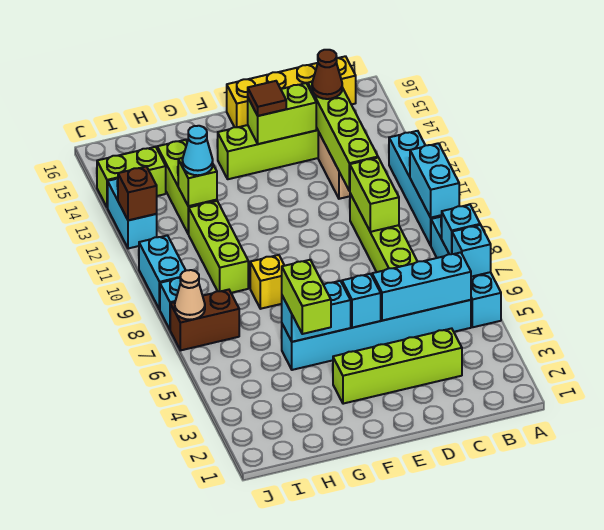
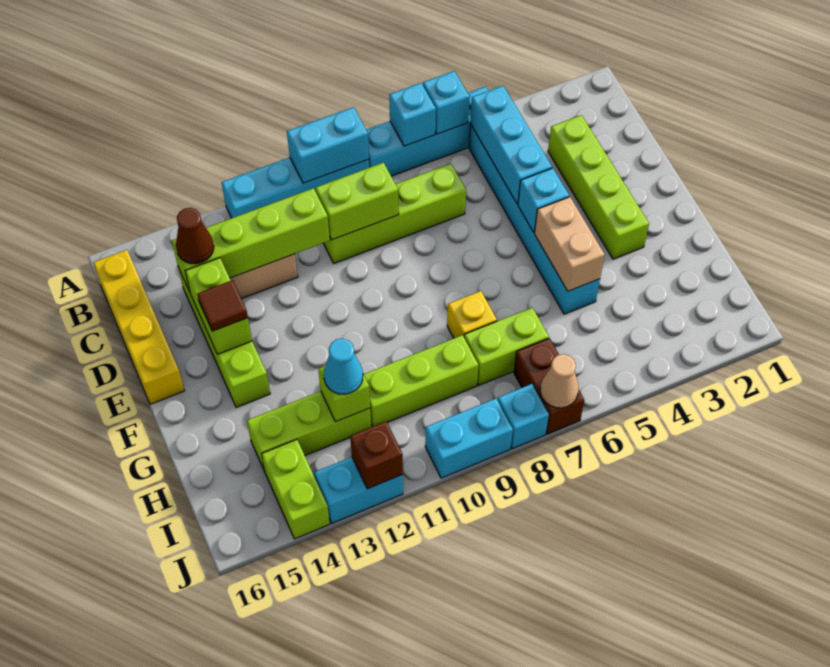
cyan 1x2 brick [282,281,351,342] -> tan 1x2 brick [535,197,605,291]
lime 1x2 brick [282,260,331,334] -> lime 1x2 brick moved to [464,308,549,385]

